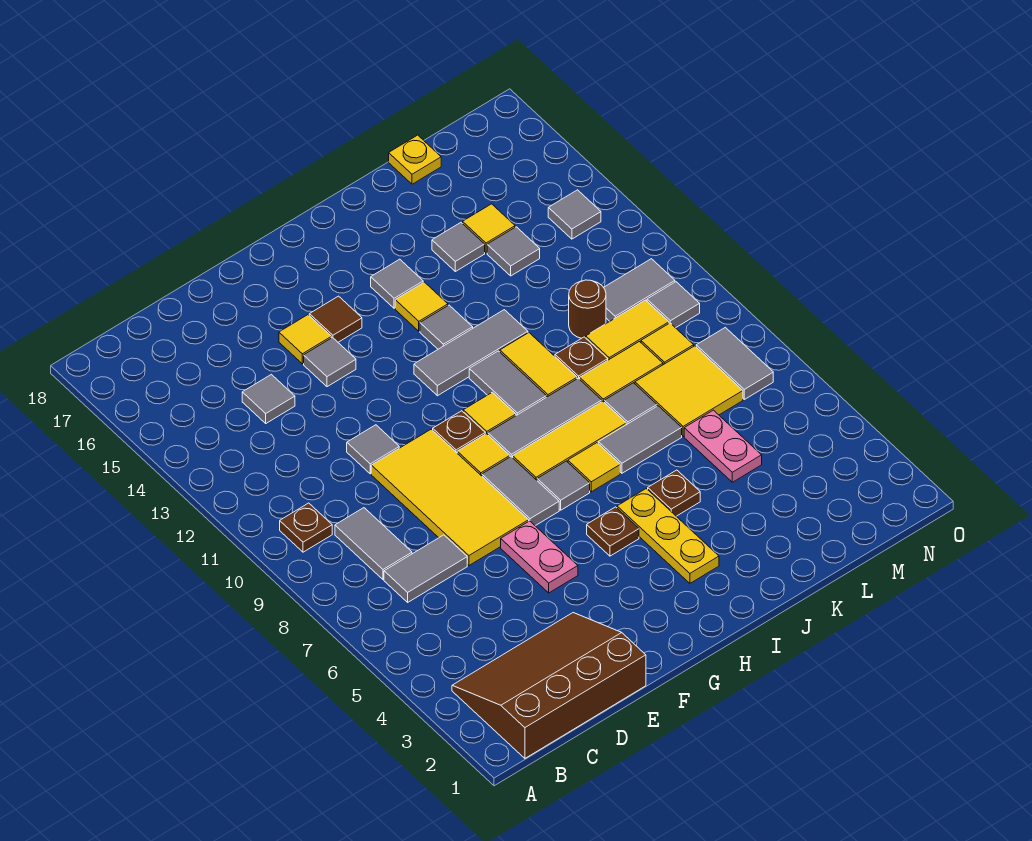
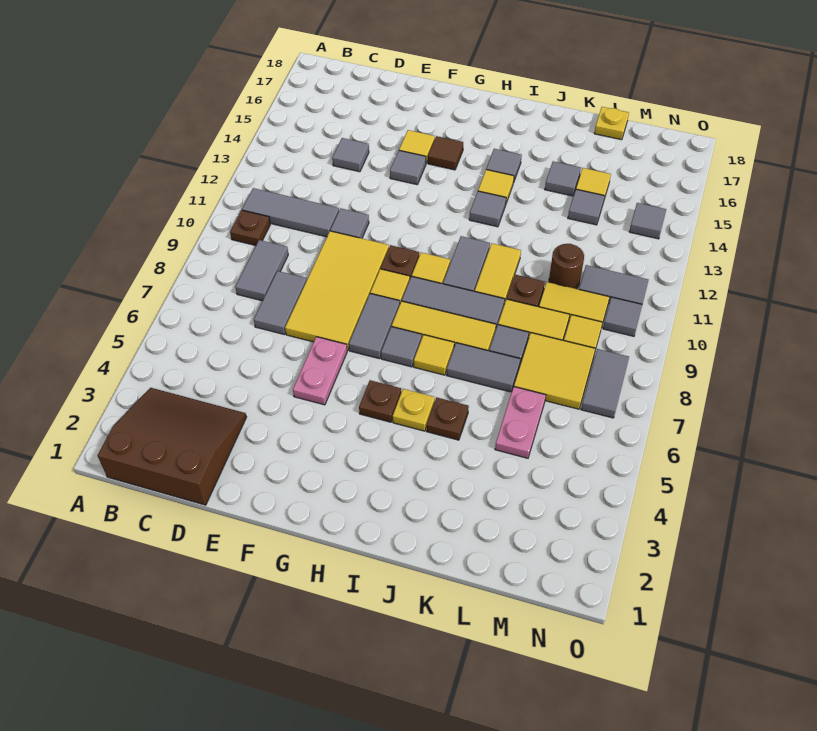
brown 3x4 slope [452,613,646,758] -> brown 3x3 slope [98,388,246,505]
grey 1x2 tile [384,535,467,602] -> grey 1x2 tile turned to [254,271,307,335]
grey 1x3 tile [414,310,528,396] -> grey 1x3 tile moved to [242,188,339,237]
yellow 1x3 plate [617,489,719,583] -> yellow 1x1 plate [393,389,435,431]

